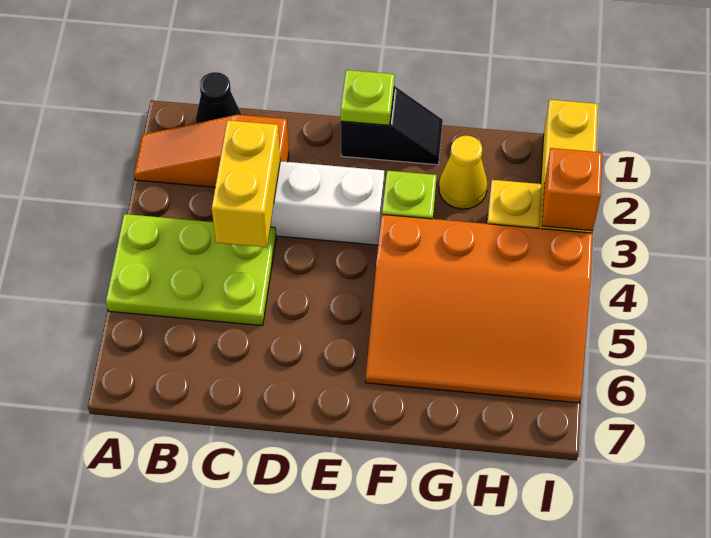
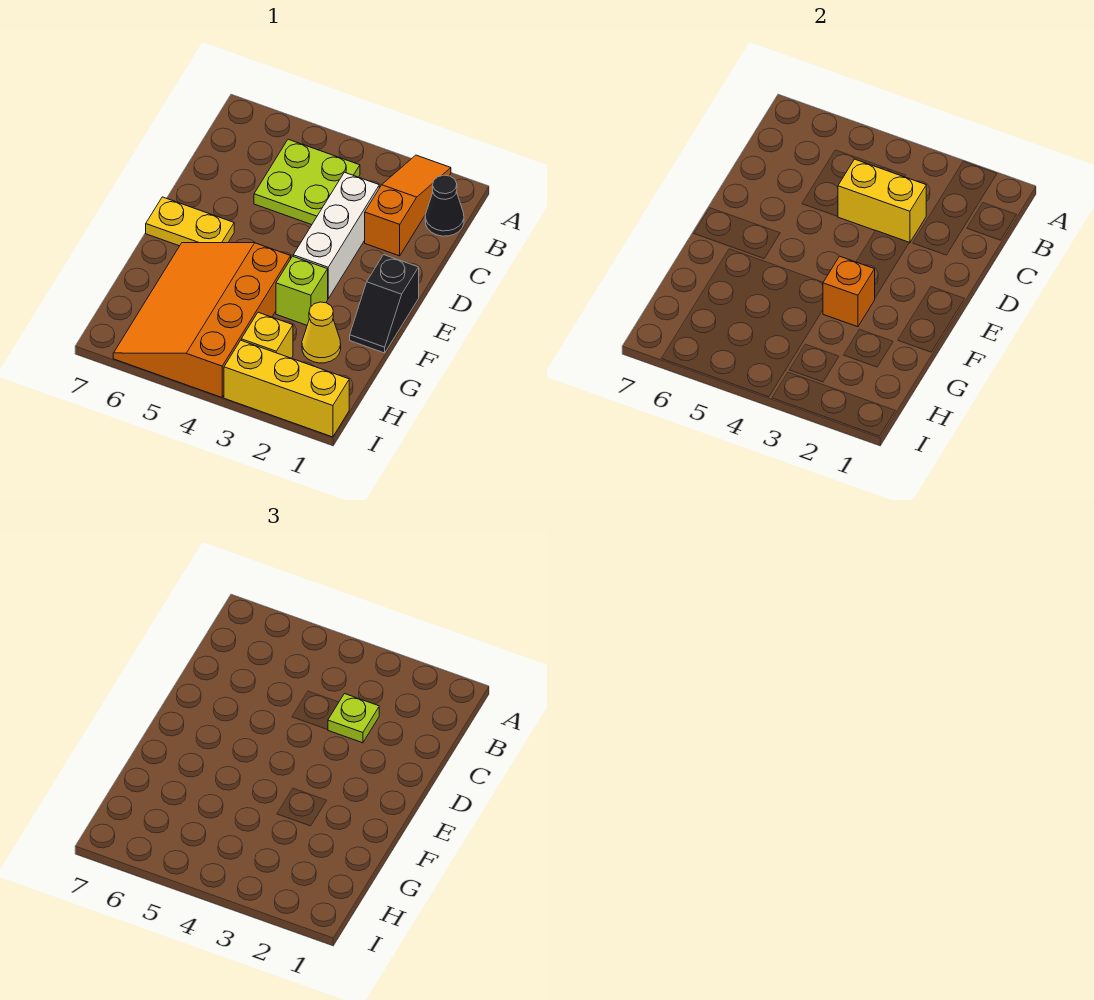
lime 2x3 plate [106,214,276,326] -> lime 2x2 plate [254,139,360,225]
lime 1x1 plate [341,70,395,125] -> lime 1x1 plate moved to [328,694,379,743]
none -> yellow 1x2 plate [146,197,234,246]
orange 1x1 brick [542,148,602,231] -> orange 1x1 brick moved to [823,256,875,327]

